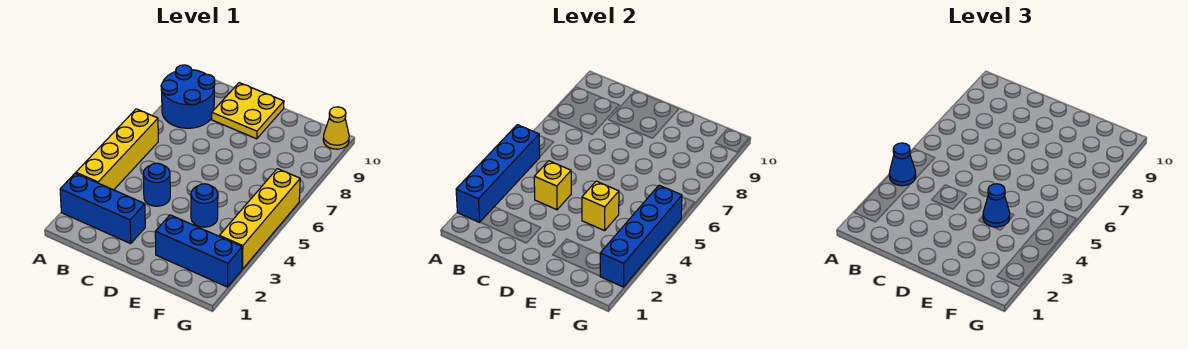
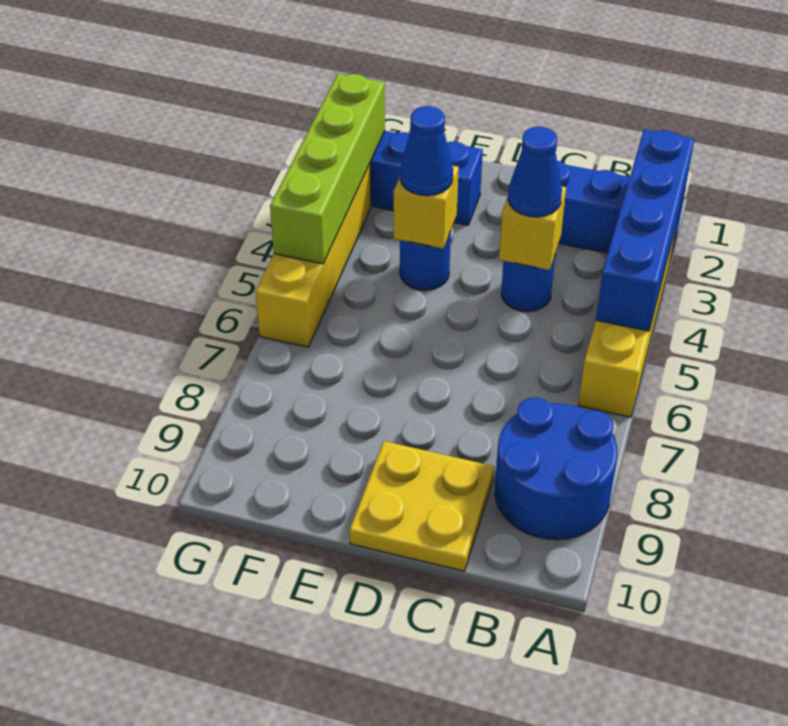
blue 1x1 cone [889,143,916,186] -> blue 1x1 cone moved to [508,127,562,217]
blue 1x4 brick [600,185,682,287] -> lime 1x4 brick [270,74,385,264]
yellow 1x1 cone [323,107,349,149] -> none

